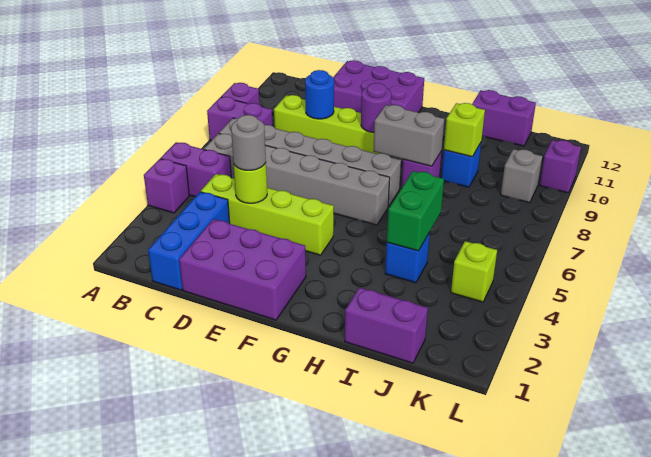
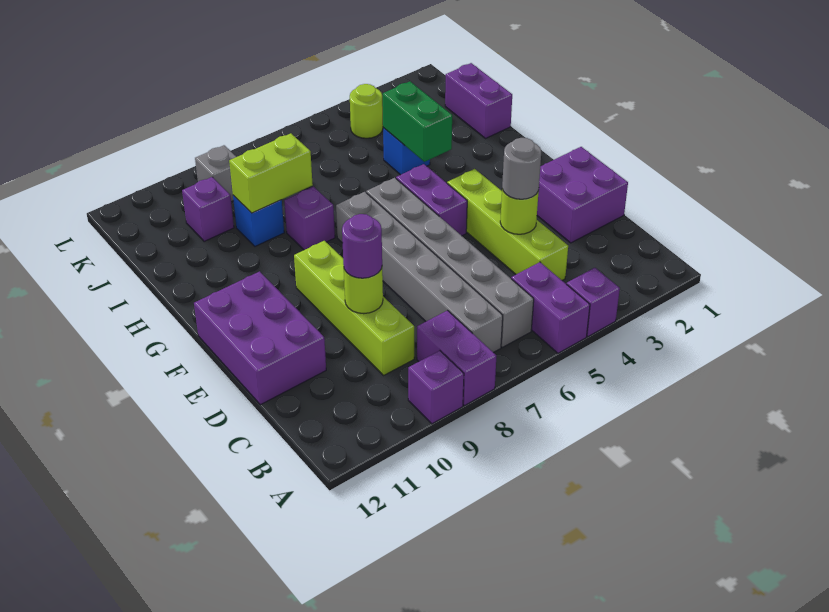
blue 1x3 brick [148,192,230,290] -> none
purple 2x3 brick [179,219,306,320] -> purple 2x2 brick [537,147,628,243]
blue 1x1 round brick [305,70,334,119] -> lime 1x1 round brick [344,268,383,314]
purple 1x1 round brick [361,83,391,132] -> purple 1x1 round brick moved to [342,214,382,278]
grey 1x2 brick [373,105,444,166] -> none
green 1x2 brick [387,171,444,251] -> green 1x2 brick turned to [382,82,452,162]
lime 1x1 brick [444,103,485,157] -> lime 1x2 brick [229,133,313,213]
purple 1x2 brick [472,90,536,146] -> purple 1x2 brick moved to [396,164,467,236]
lime 1x1 brick [451,241,497,302] -> lime 1x1 round brick [350,84,383,138]
purple 1x1 brick [540,140,581,193] -> purple 1x1 brick moved to [182,177,234,241]

